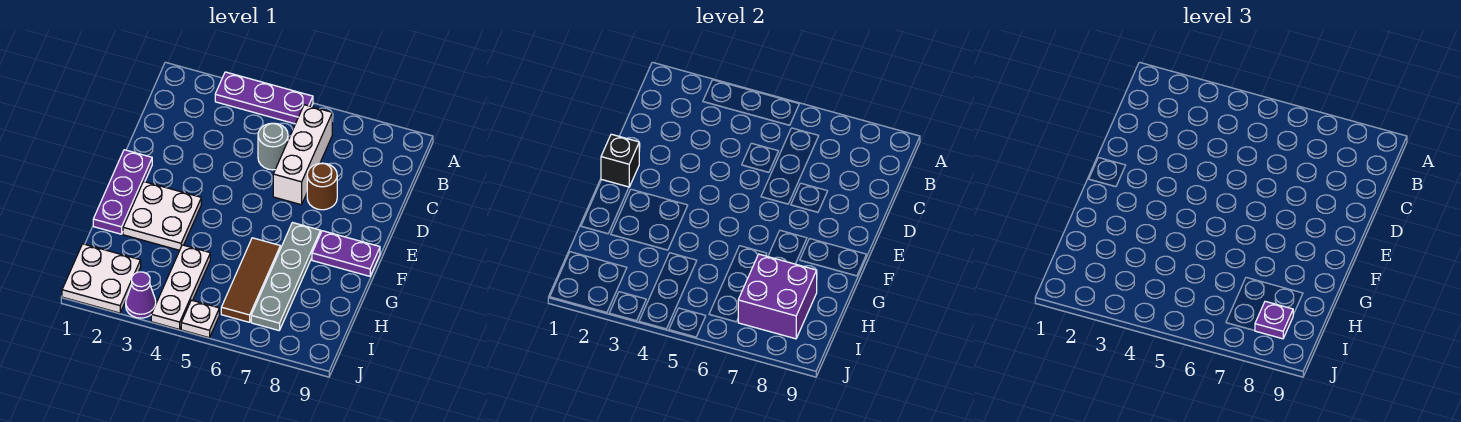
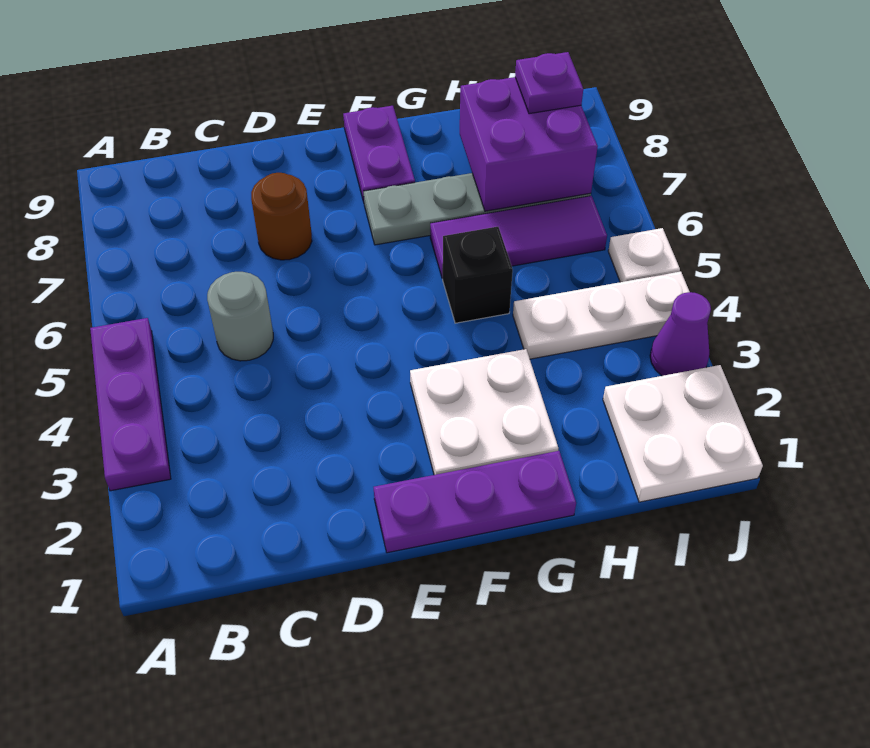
white 1x3 brick [273,105,332,205] -> none
black 1x1 brick [601,134,639,187] -> black 1x1 brick moved to [442,227,513,323]
brown 1x3 tile [221,238,280,322] -> purple 1x3 tile [430,196,607,278]

